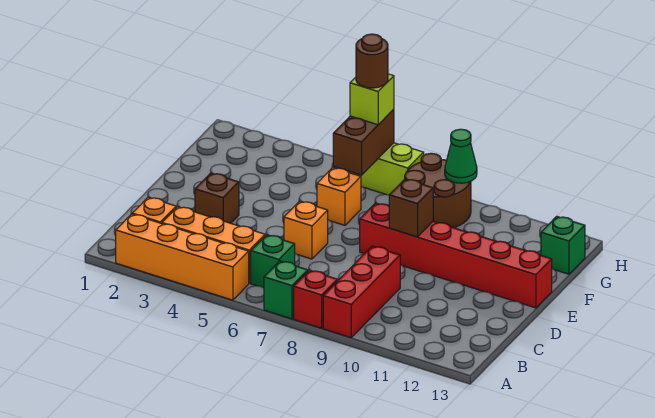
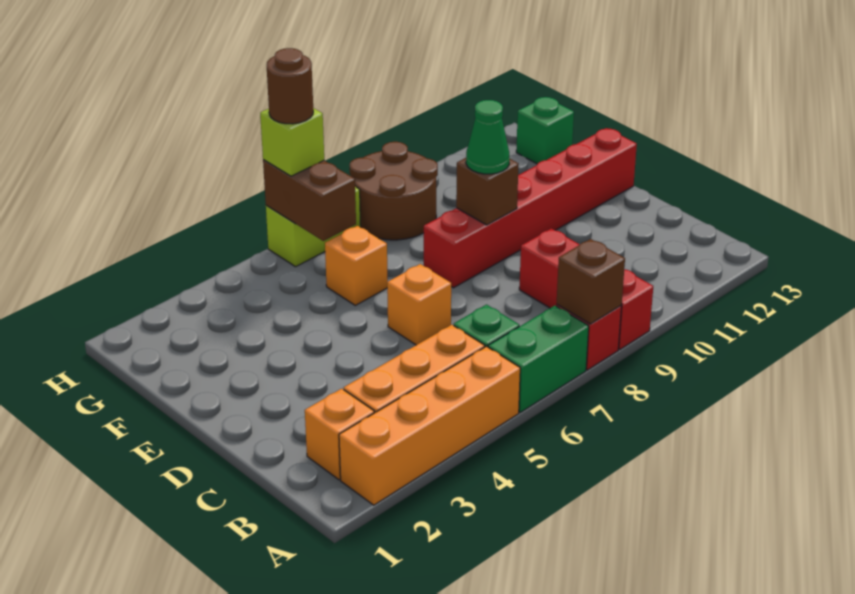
green 1x1 brick [264,261,308,319] -> green 1x2 brick [488,306,589,412]
brown 1x1 brick [195,173,239,223] -> brown 1x1 brick moved to [557,239,625,324]
green 1x1 cone [445,129,477,183] -> green 1x1 cone moved to [466,100,509,174]

